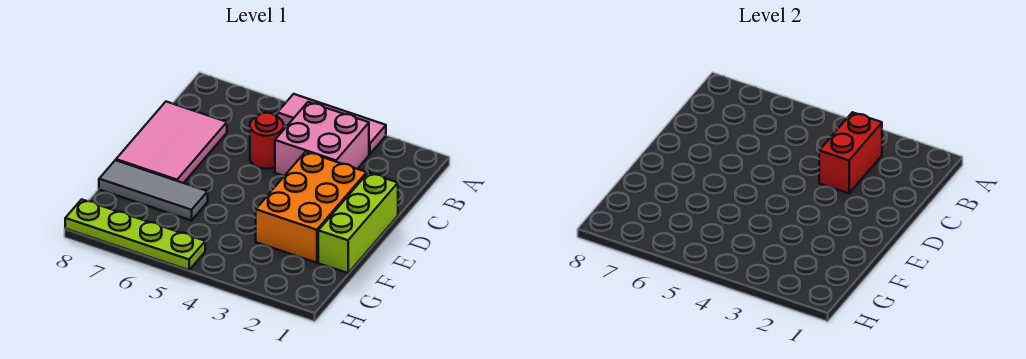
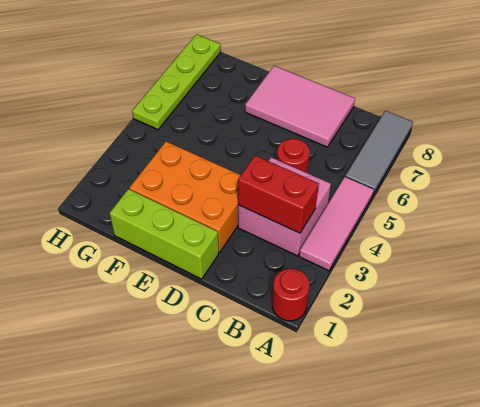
none -> red 1x1 round brick [272,269,309,321]
grey 1x3 tile [99,160,208,221] -> grey 1x3 tile moved to [345,111,413,194]

